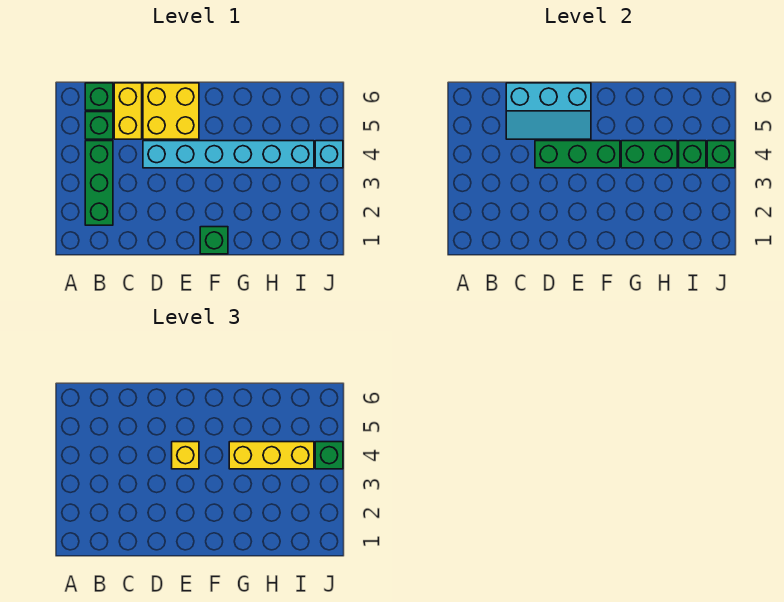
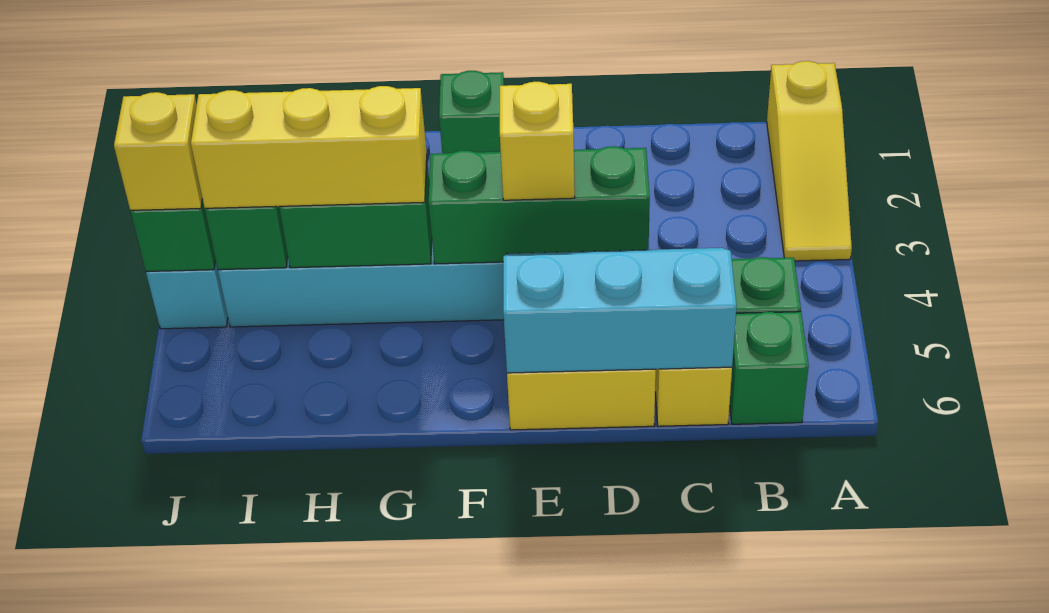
none -> yellow 1x3 slope [767,61,852,261]
green 1x3 brick [85,141,113,225] -> none
green 1x1 brick [315,442,343,469] -> yellow 1x1 brick [114,92,202,210]

